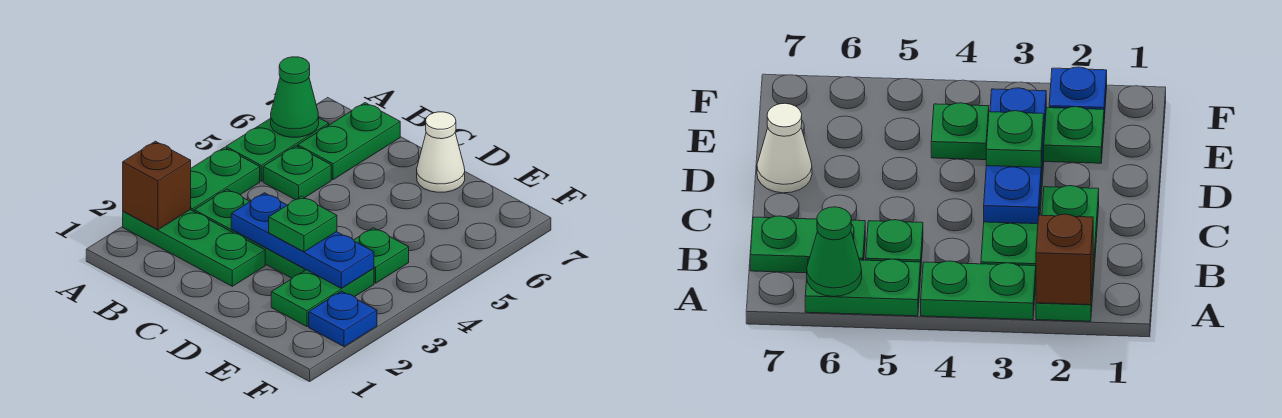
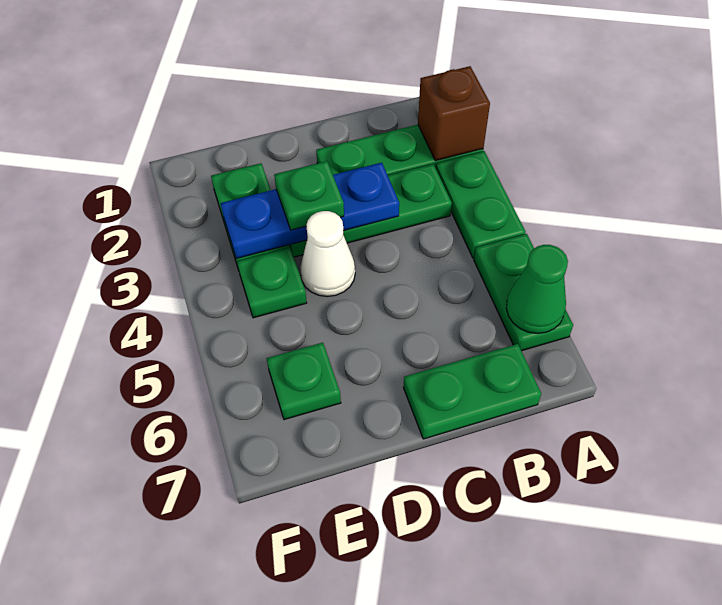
green 1x1 plate [263,146,331,200] -> green 1x1 plate moved to [267,343,341,420]
green 1x2 plate [298,103,400,180] -> green 1x2 plate turned to [403,344,541,439]
white 1x1 cone [417,112,465,192] -> white 1x1 cone moved to [300,211,355,297]
blue 1x1 plate [309,291,377,347] -> none

